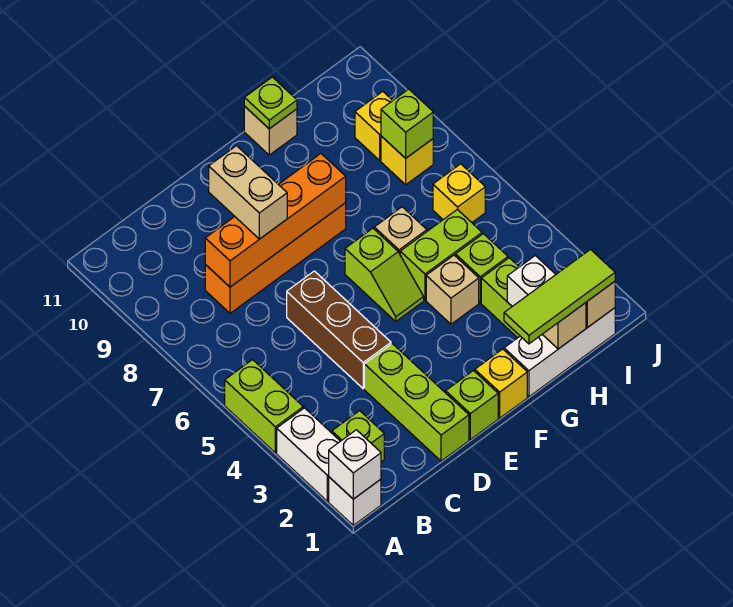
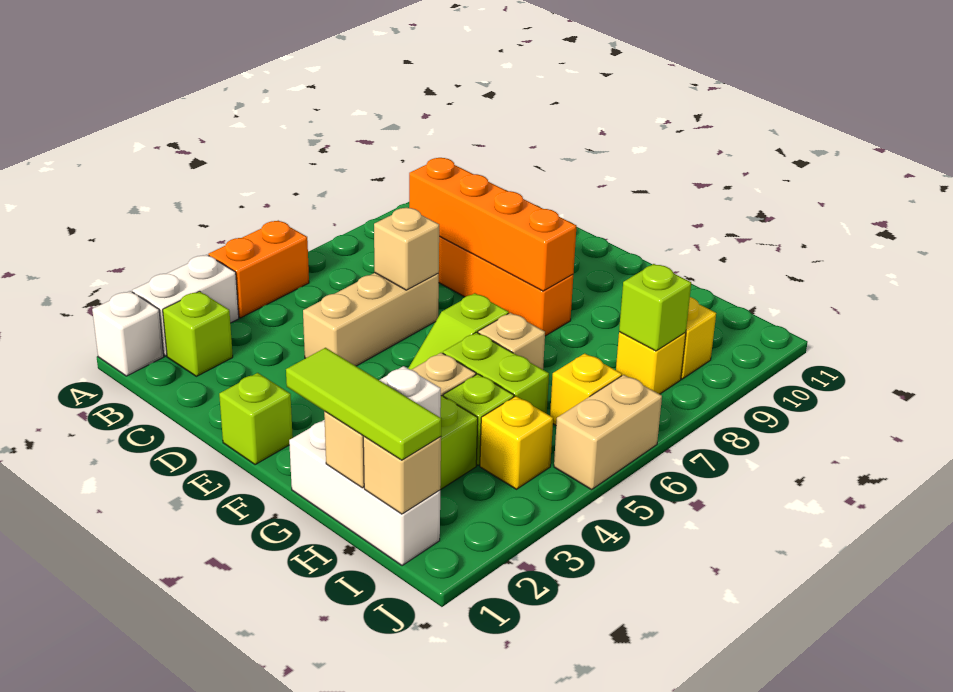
white 1x1 brick [329,430,381,499] -> none
lime 1x2 brick [225,360,303,453] -> orange 1x2 brick [208,221,309,318]
lime 1x3 brick [364,344,469,461] -> none
brown 1x3 brick [287,271,391,389] -> tan 1x3 brick [303,273,439,366]
tan 1x2 brick [209,146,287,239] -> tan 1x2 brick moved to [554,375,662,490]
yellow 1x1 brick [475,349,527,418] -> yellow 1x1 brick moved to [480,396,553,489]
tan 1x1 brick [244,106,297,155] -> tan 1x1 brick moved to [374,208,439,290]
lime 1x1 plate [244,77,297,129] -> none

